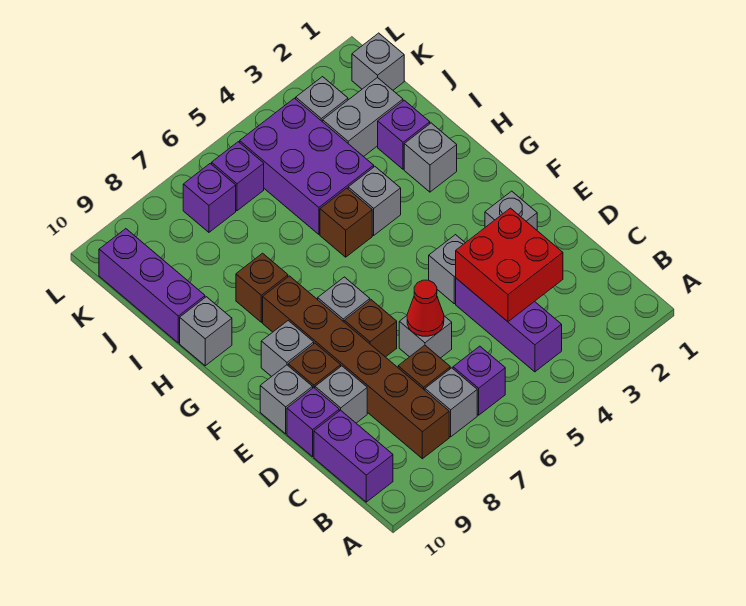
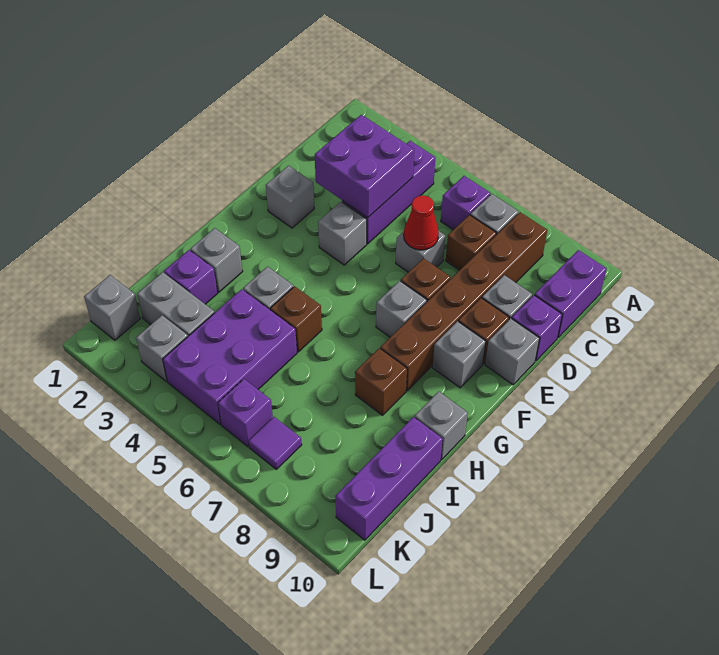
red 2x2 brick [456,208,563,322] -> purple 2x2 brick [315,115,414,218]
purple 1x1 brick [183,164,236,232] -> purple 1x1 tile [249,417,302,469]

